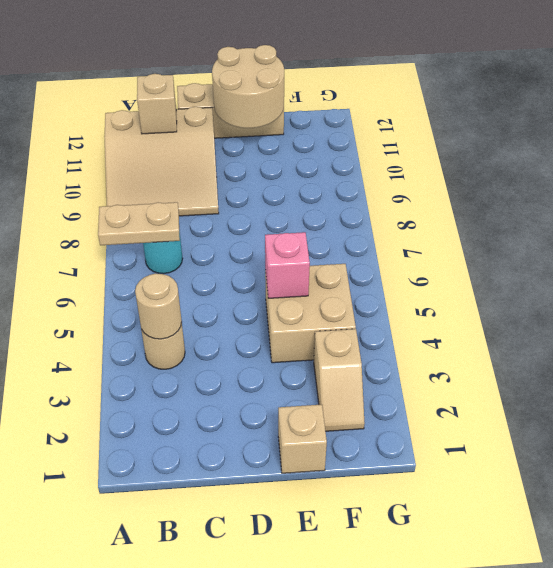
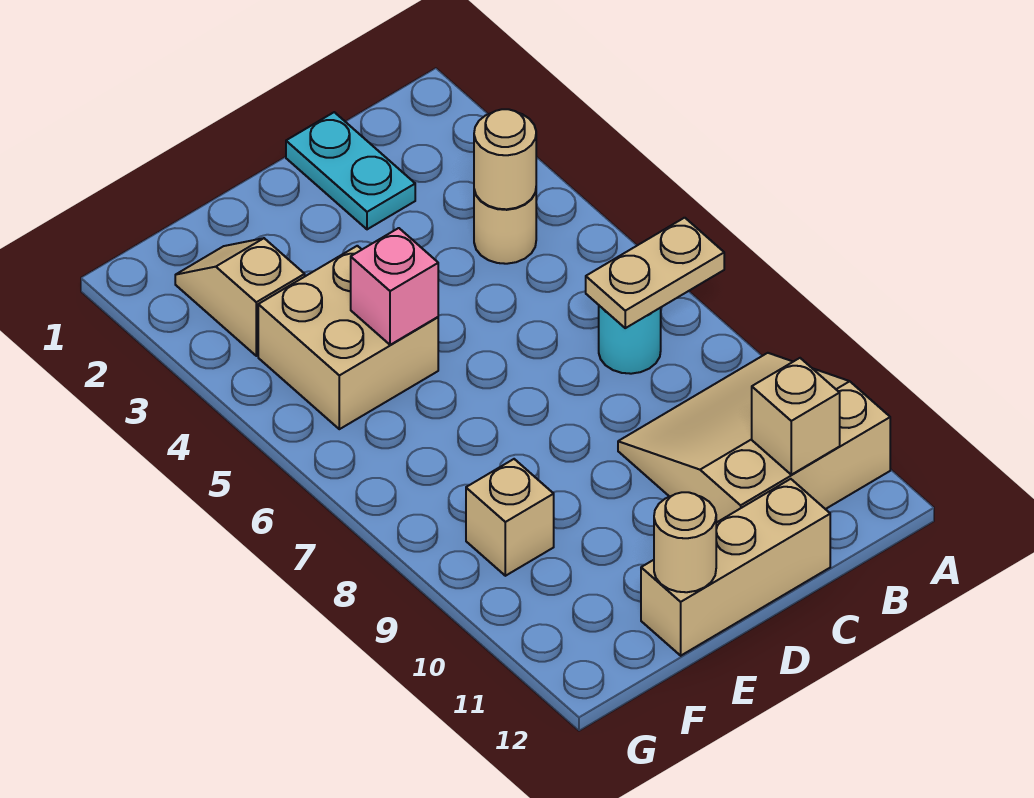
none -> cyan 1x2 plate [286,112,415,229]
tan 2x2 round brick [212,45,284,128] -> tan 1x1 round brick [654,492,716,592]
tan 1x1 brick [278,404,327,473] -> tan 1x1 brick moved to [466,459,554,576]

